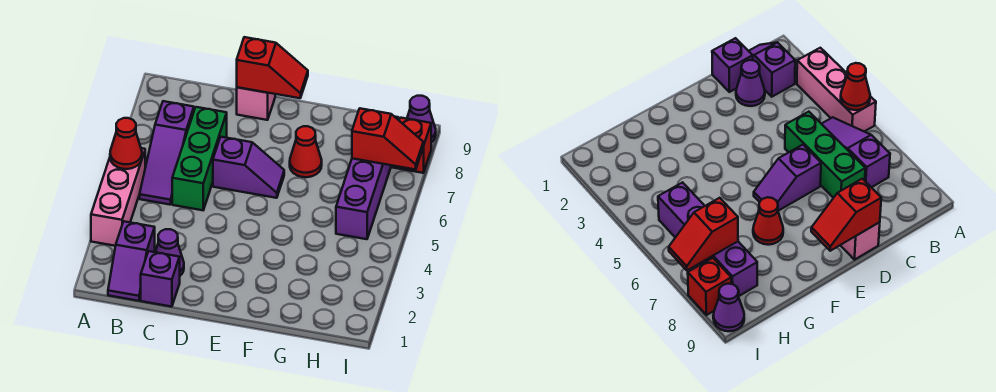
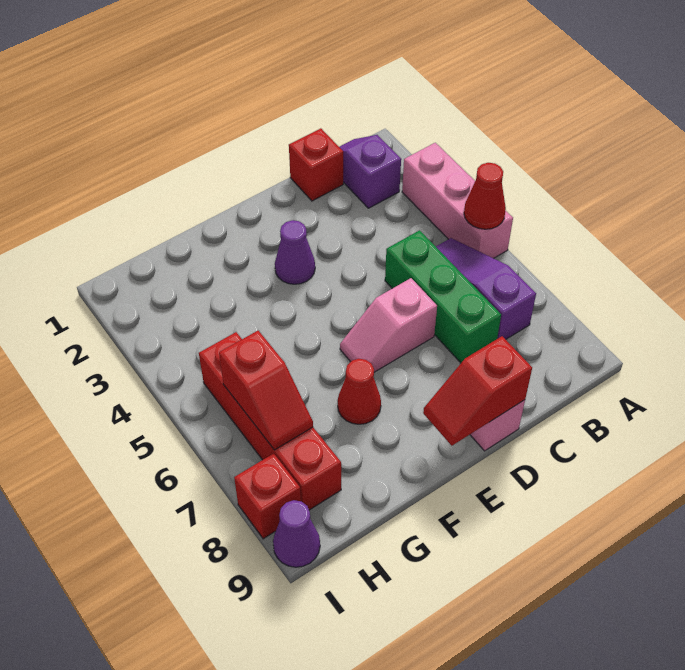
purple 1x1 brick [141,251,180,307] -> red 1x1 brick [289,128,343,201]
purple 1x1 cone [155,229,184,276] -> purple 1x1 cone moved to [275,220,315,284]
purple 1x2 slope [213,137,284,198] -> pink 1x2 slope [340,278,437,372]
purple 1x4 brick [336,117,398,239] -> red 1x4 brick [199,332,341,510]
red 1x2 slope [352,108,423,170] -> red 1x2 slope turned to [219,331,313,450]

